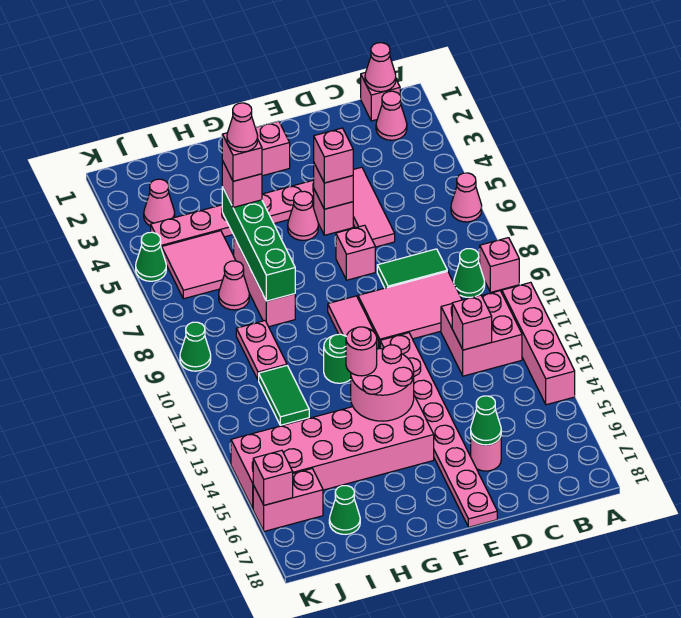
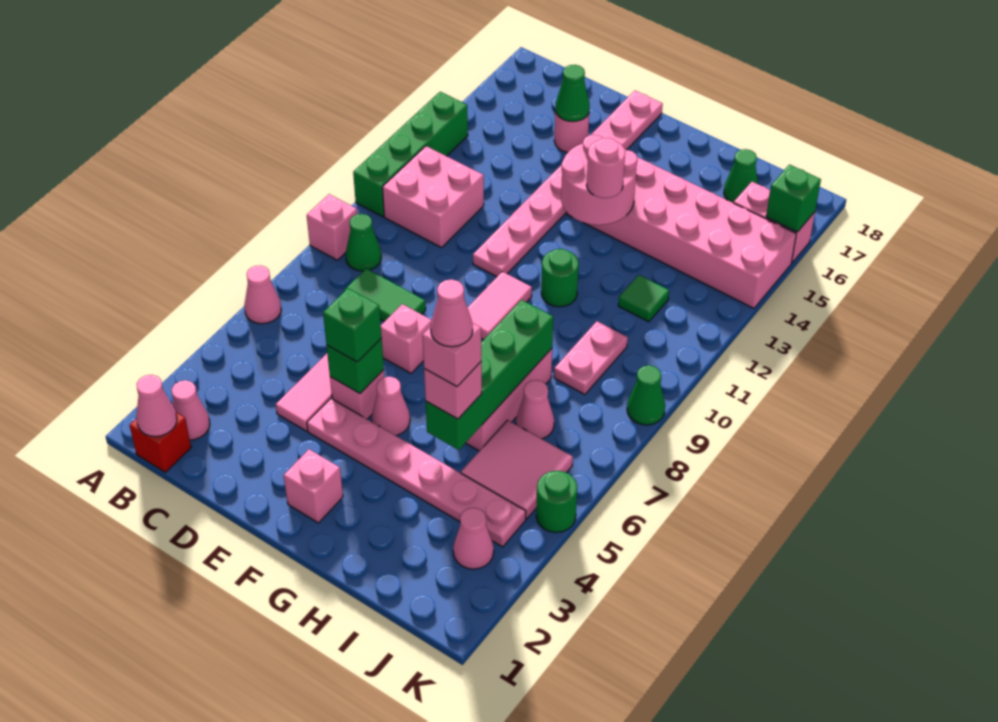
pink 1x4 brick [502,282,575,405] -> green 1x4 brick [353,92,468,217]
pink 1x1 brick [361,72,400,121] -> red 1x1 brick [129,412,191,472]
pink 2x3 tile [358,271,462,347] -> none
pink 1x1 brick [452,295,492,350] -> none
pink 1x1 brick [314,163,353,209] -> green 1x1 brick [327,338,384,393]
pink 1x1 brick [314,128,353,183] -> green 1x1 brick [323,288,382,362]
green 1x2 tile [259,366,309,425] -> green 1x1 tile [618,275,669,322]
green 1x1 cone [136,232,166,281] -> green 1x1 round brick [536,471,577,532]
pink 1x1 brick [253,450,293,505] -> green 1x1 brick [766,165,821,232]

